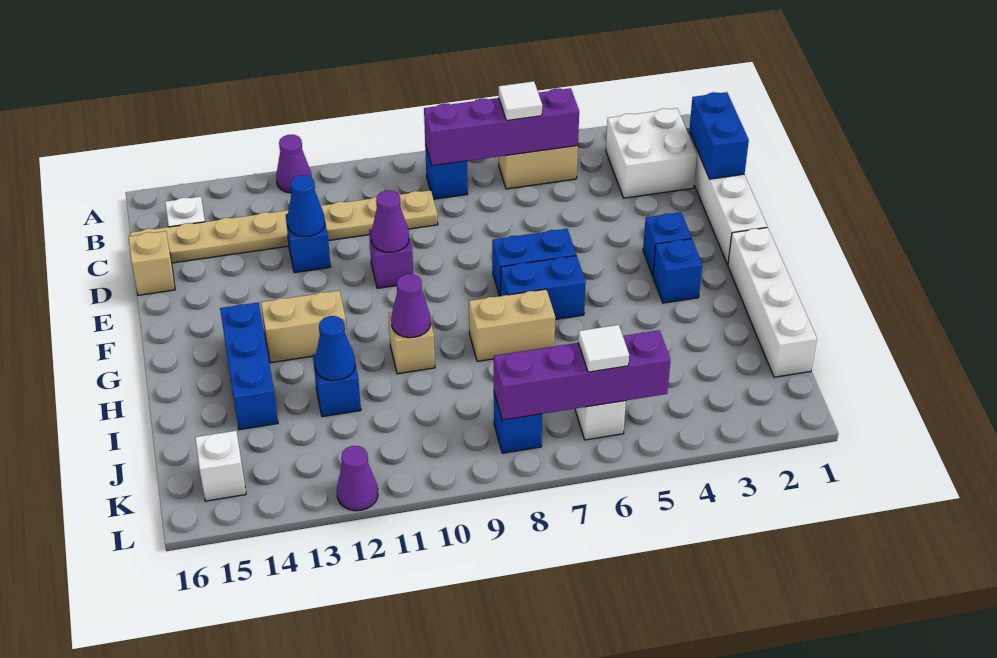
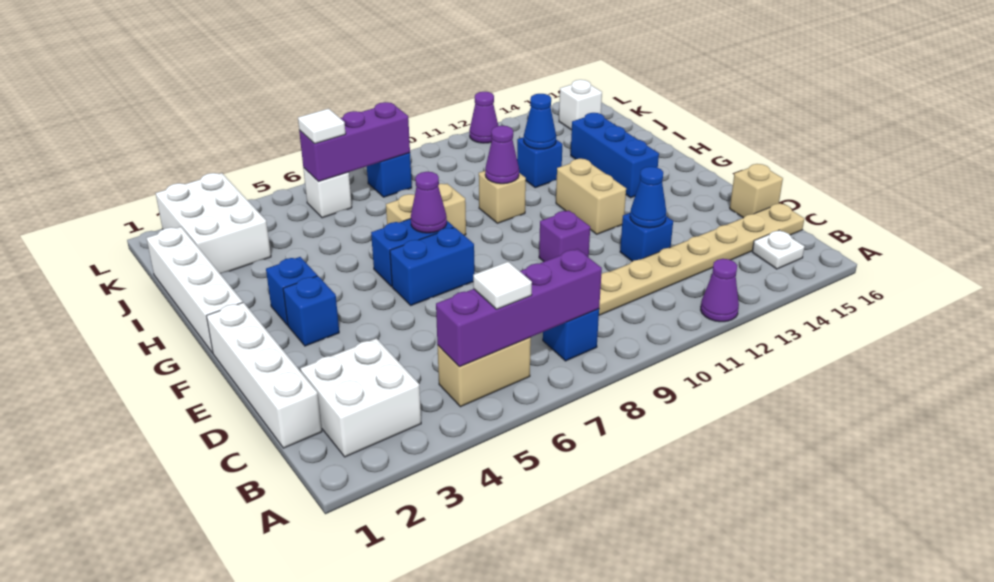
blue 1x2 brick [689,92,749,179] -> none
purple 1x1 cone [371,190,409,252] -> purple 1x1 cone moved to [411,172,447,233]
tan 1x2 brick [261,291,347,363] -> tan 1x2 brick turned to [556,159,626,234]
none -> white 2x3 brick [156,173,271,274]
purple 1x4 brick [494,330,671,420] -> purple 1x3 brick [299,102,410,182]

